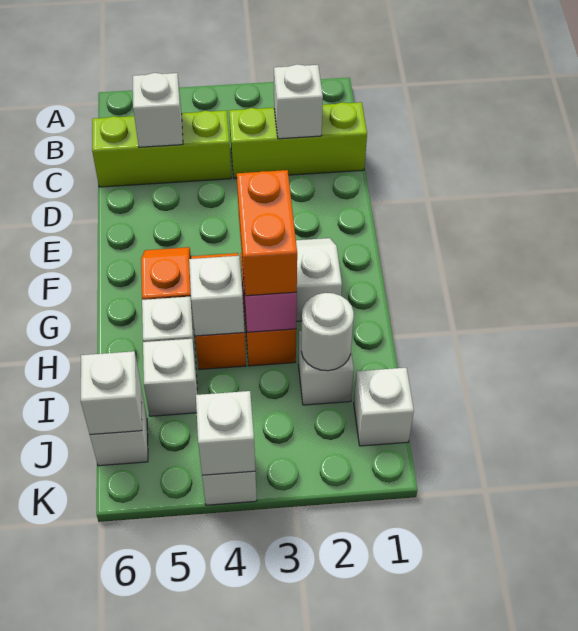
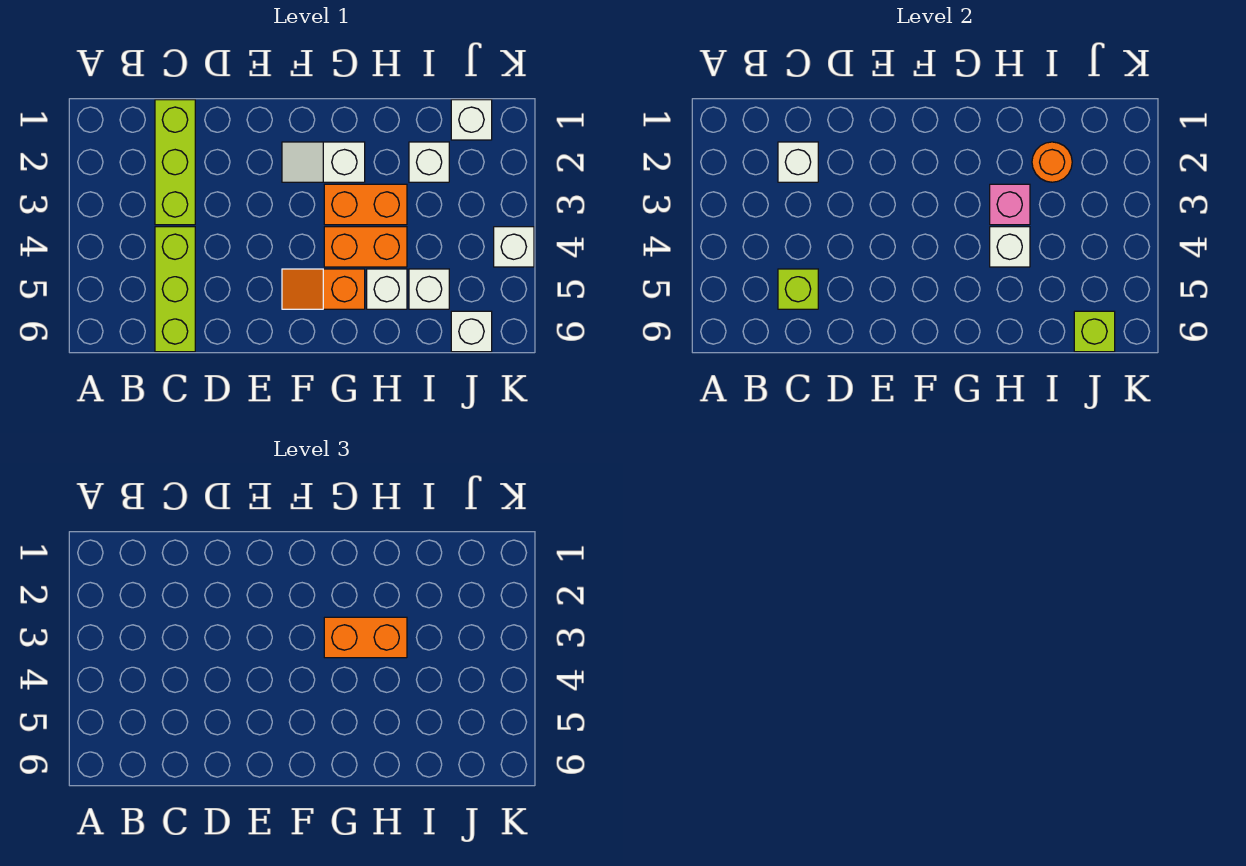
white 1x1 brick [133,73,183,147] -> lime 1x1 brick [778,269,818,309]
white 1x1 round brick [301,293,354,371] -> orange 1x1 round brick [1032,142,1072,182]
white 1x1 brick [81,351,142,435] -> lime 1x1 brick [1074,311,1115,352]
white 1x1 brick [196,391,255,475] -> none

